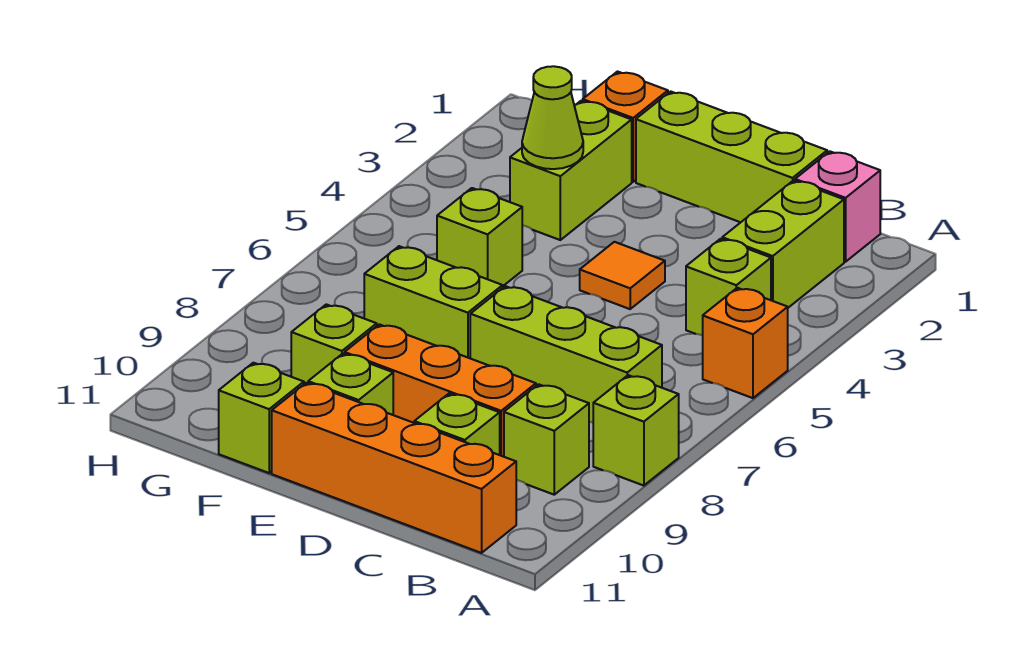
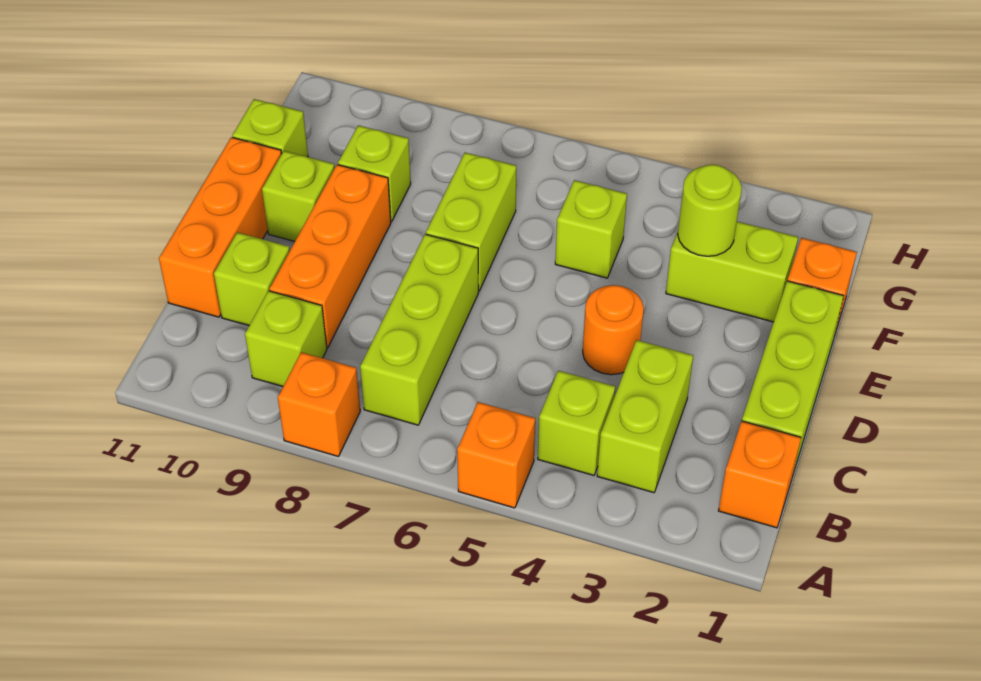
lime 1x1 brick [593,375,679,486] -> orange 1x1 brick [278,352,360,457]
pink 1x1 brick [795,151,880,262] -> orange 1x1 brick [718,421,801,528]
lime 1x2 brick [722,181,844,308] -> lime 1x2 brick turned to [597,340,693,493]
orange 1x4 brick [272,383,516,553] -> orange 1x3 brick [159,137,282,317]
orange 1x1 tile [580,242,665,309] -> orange 1x1 round brick [583,285,644,375]
lime 1x1 cone [522,66,583,169] -> lime 1x1 round brick [678,165,742,256]

